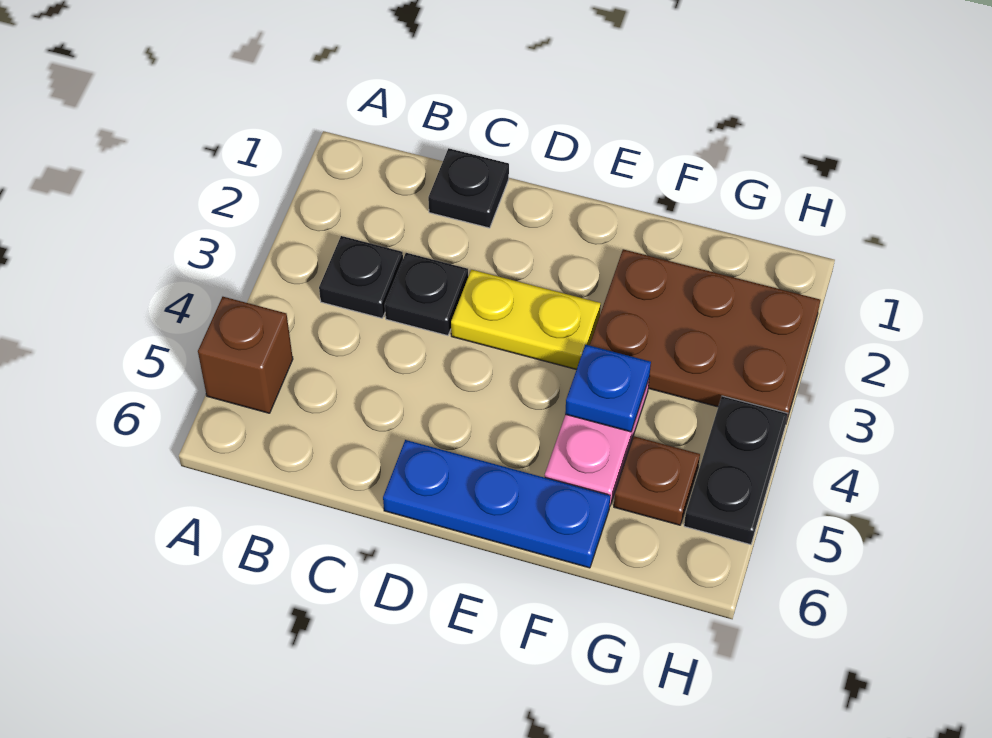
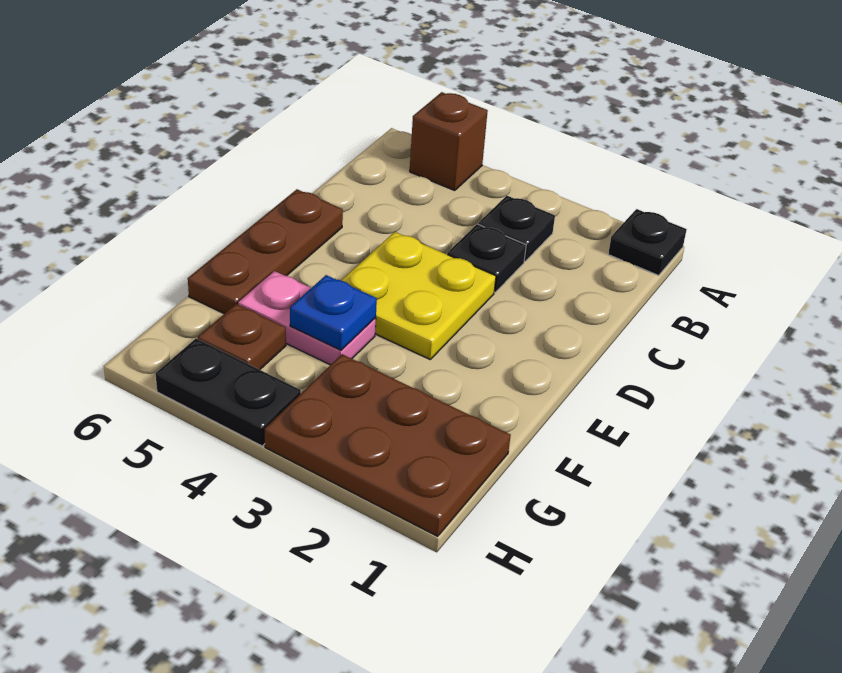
black 1x1 plate [428,148,509,228] -> black 1x1 plate moved to [608,209,687,276]
yellow 1x2 plate [451,270,601,370] -> yellow 2x2 plate [341,232,496,359]
blue 1x3 plate [383,440,610,568] -> brown 1x3 plate [188,189,343,314]
brown 2x3 plate [590,249,820,422] -> brown 2x3 plate turned to [265,354,511,536]

